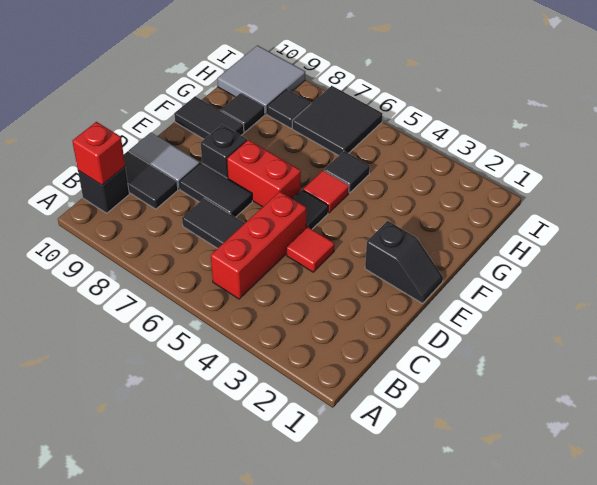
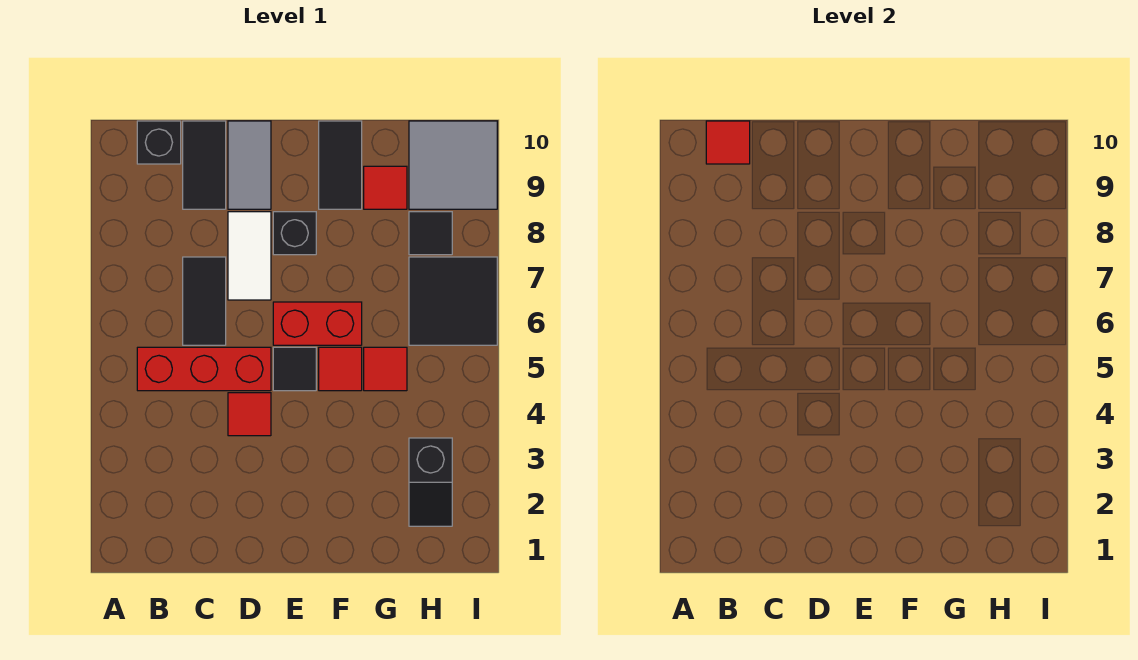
red 1x1 brick [72,122,125,185] -> red 1x1 tile [706,121,750,164]
black 1x2 tile [179,163,252,217] -> white 1x2 tile [228,212,271,300]
black 1x2 slope [365,221,443,303] -> black 1x2 slope moved to [409,438,452,526]
red 1x2 brick [227,140,301,207] -> red 1x2 brick turned to [273,302,362,345]
black 1x1 tile [324,151,370,193] -> red 1x1 tile [364,347,407,391]
black 1x1 tile [221,93,265,132] -> red 1x1 tile [364,166,407,209]

